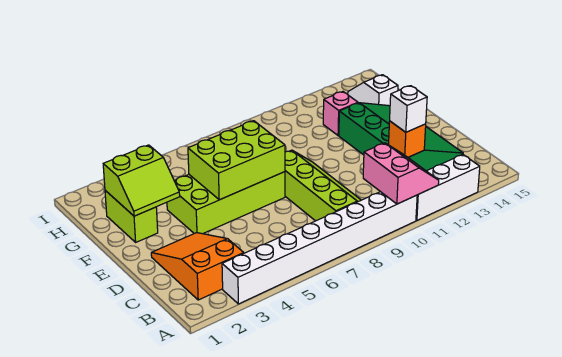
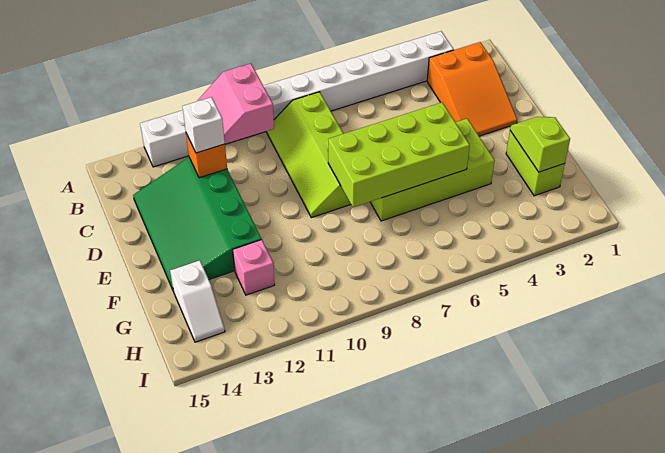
lime 2x3 brick [188,121,285,200] -> lime 2x4 brick [328,103,470,207]
lime 2x2 slope [103,145,180,216] -> lime 1x2 slope [510,117,570,172]

